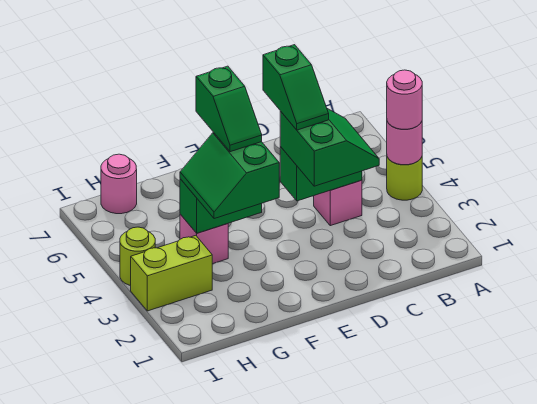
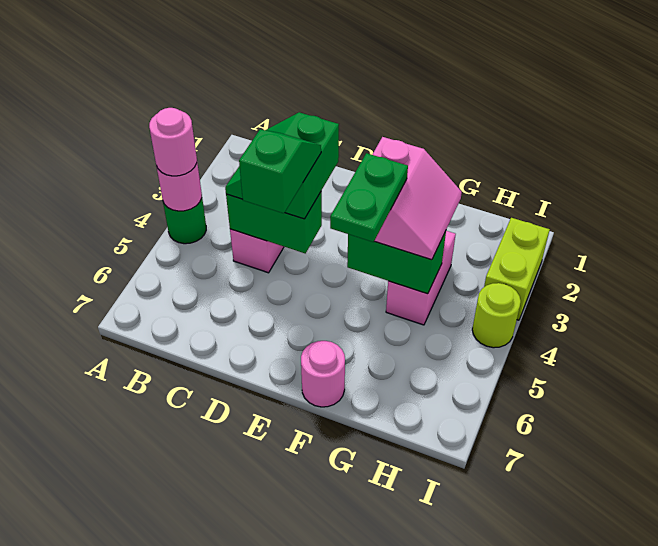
lime 1x1 round brick [387,157,422,200] -> green 1x1 round brick [163,198,206,244]
green 2x2 slope [180,132,279,219] -> pink 2x2 slope [372,137,462,260]
green 1x2 slope [196,66,262,152] -> green 1x2 plate [330,153,408,242]
pink 1x1 brick [180,214,228,264] -> pink 1x2 brick [386,231,456,325]
lime 1x2 brick [131,235,212,311] -> lime 1x2 brick turned to [484,218,550,320]
pink 1x1 round brick [101,154,137,214] -> pink 1x1 round brick moved to [301,341,345,407]

